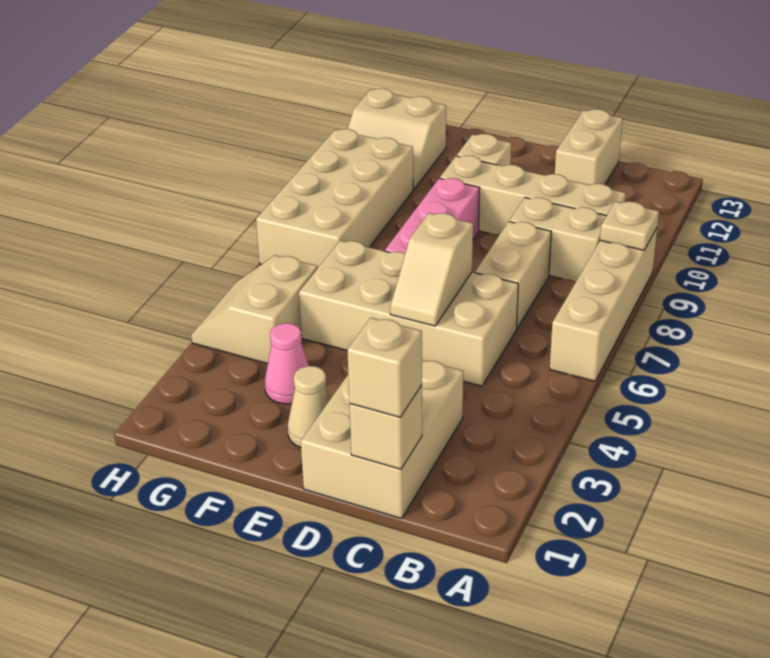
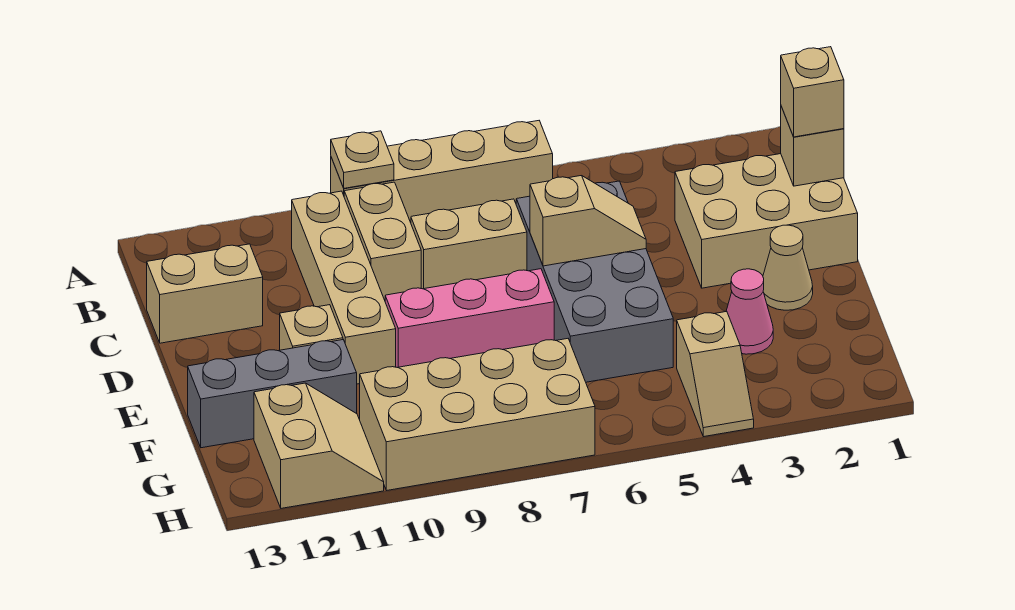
tan 2x4 brick [299,240,518,386] -> grey 2x4 brick [516,181,673,382]
none -> grey 1x3 brick [188,340,357,448]
tan 2x2 slope [191,255,318,364] -> tan 1x2 slope [677,311,754,437]

